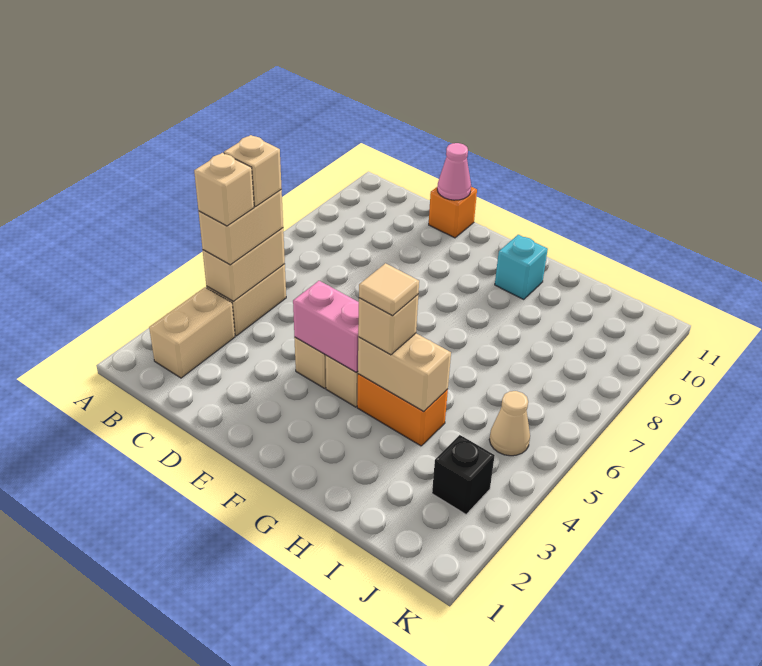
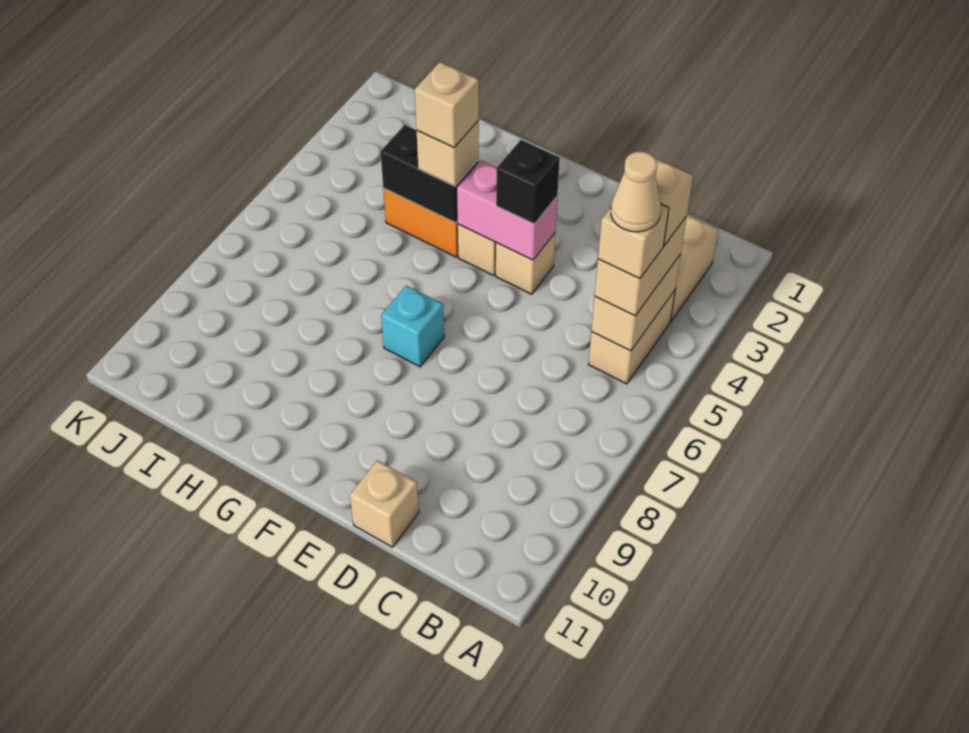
orange 1x1 brick [429,187,477,238] -> tan 1x1 brick [350,460,419,547]
pink 1x1 cone [437,143,471,200] -> none
tan 1x2 brick [358,333,451,411] -> black 1x2 brick [380,125,479,223]
tan 1x1 tile [359,263,419,316] -> tan 1x1 brick [415,62,479,148]
cyan 1x1 brick [495,235,548,300] -> cyan 1x1 brick moved to [381,285,444,367]
black 1x1 brick [432,435,495,514] -> black 1x1 brick moved to [496,140,560,224]
tan 1x1 cone [489,391,530,456] -> tan 1x1 cone moved to [611,152,661,232]

